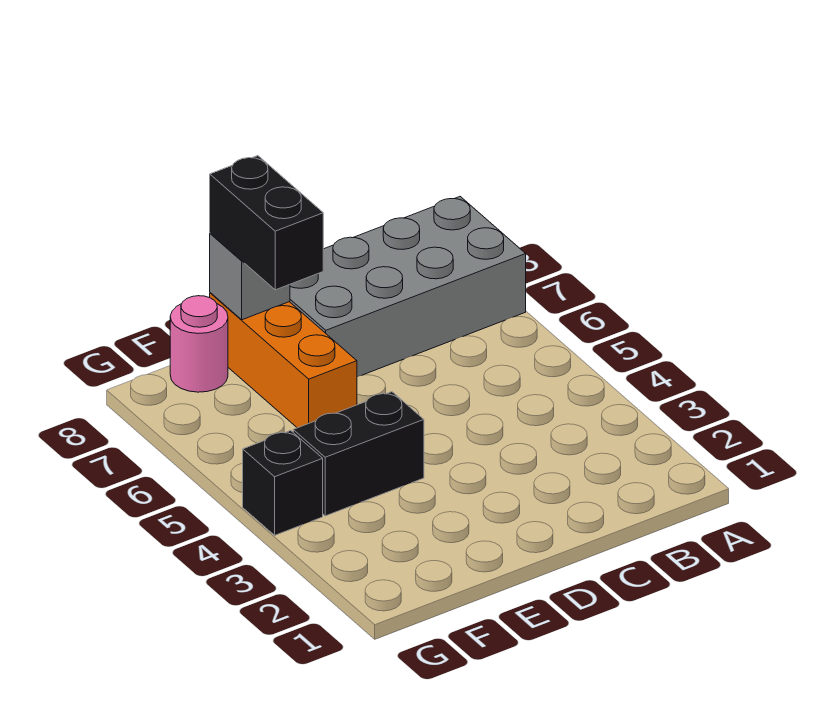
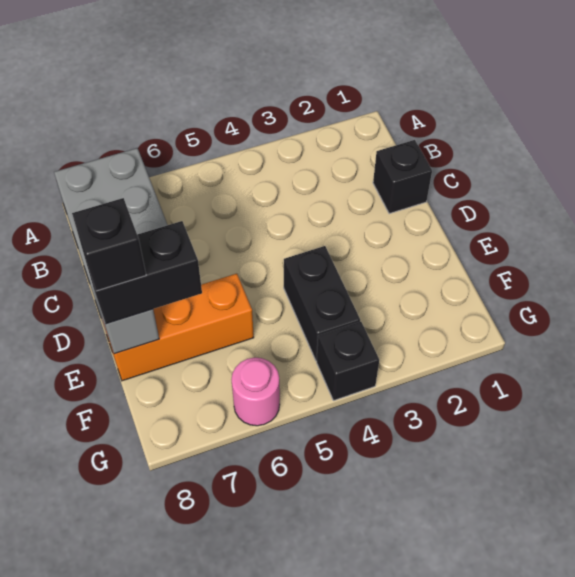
none -> black 1x1 brick [373,140,432,214]
none -> black 1x1 brick [72,198,146,291]
pink 1x1 round brick [170,296,228,392] -> pink 1x1 round brick moved to [231,358,280,426]

